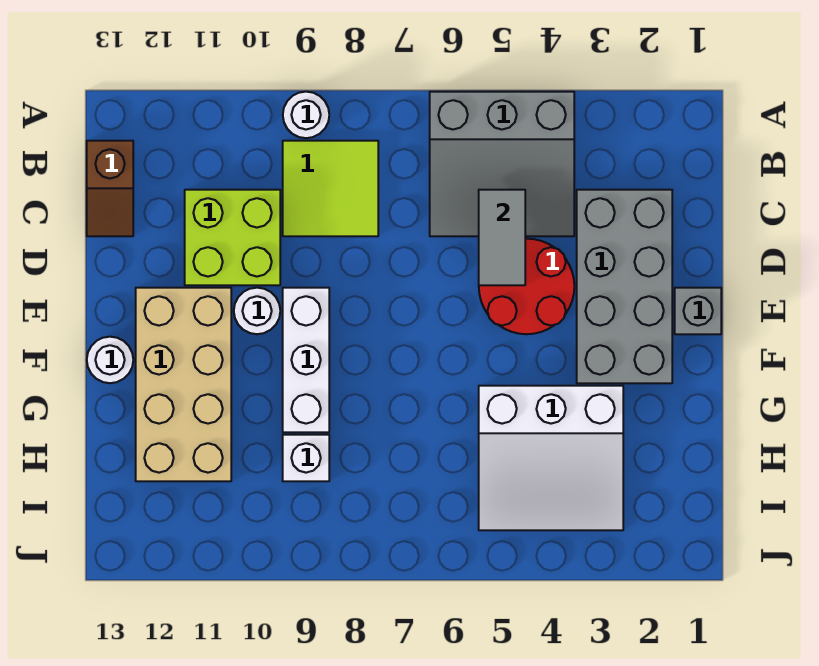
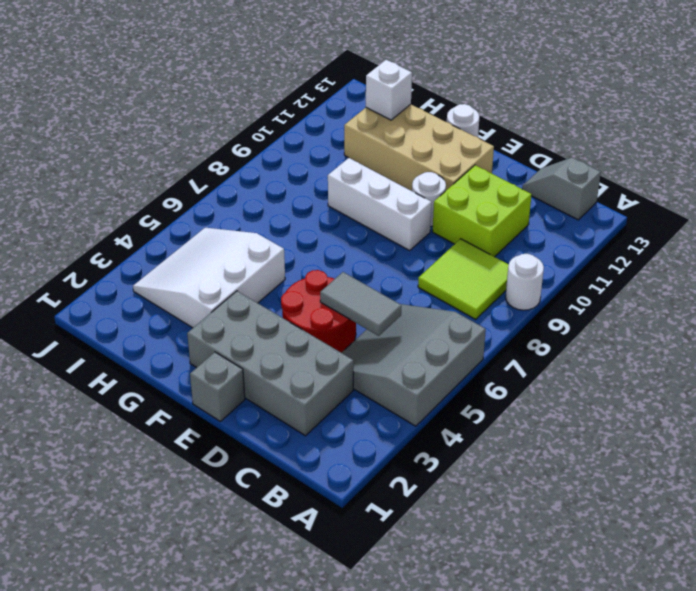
brown 1x2 slope [87,141,133,236] -> grey 1x2 slope [522,158,601,220]
white 1x1 brick [283,435,329,481] -> white 1x1 brick moved to [366,60,412,120]

